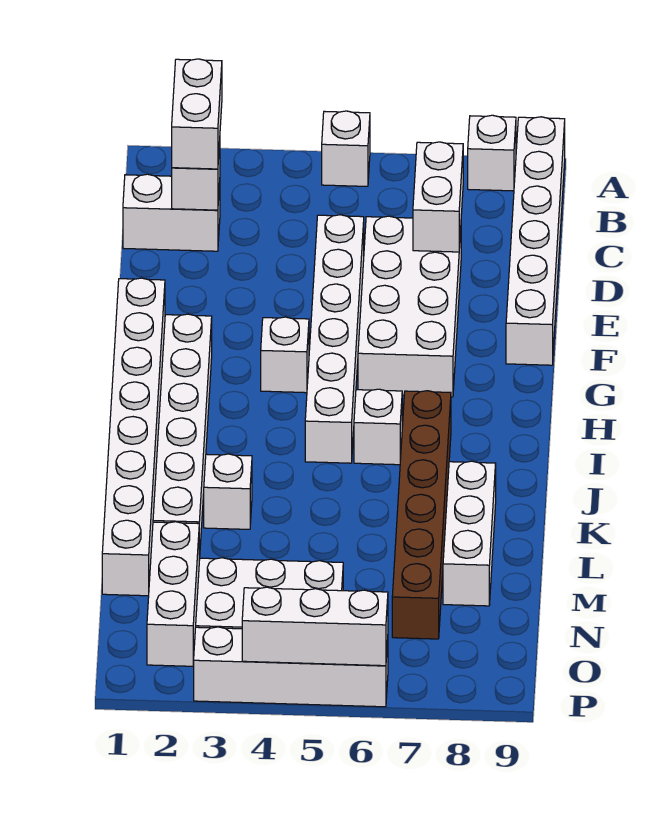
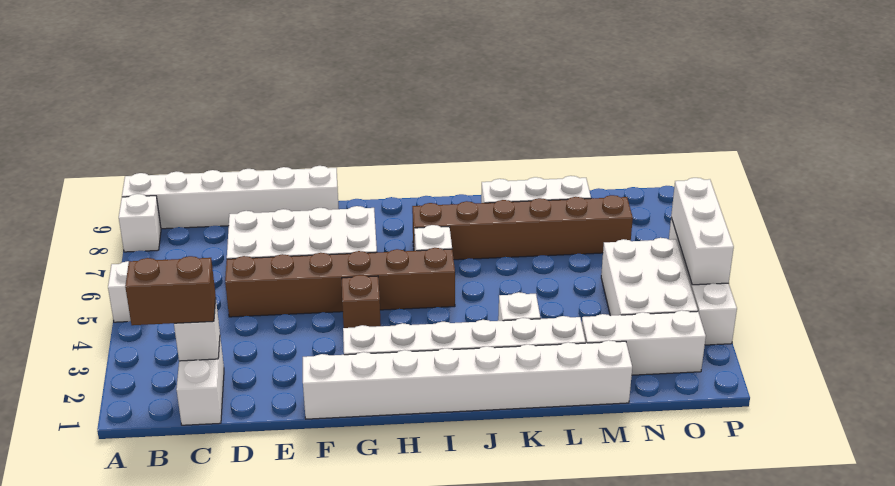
white 1x2 brick [172,59,222,169] -> brown 1x2 brick [125,256,216,325]
white 1x2 brick [413,142,463,252] -> none
white 1x6 brick [305,215,364,463] -> brown 1x6 brick [225,248,455,317]
white 1x1 brick [261,317,309,393] -> brown 1x1 brick [342,275,381,328]

